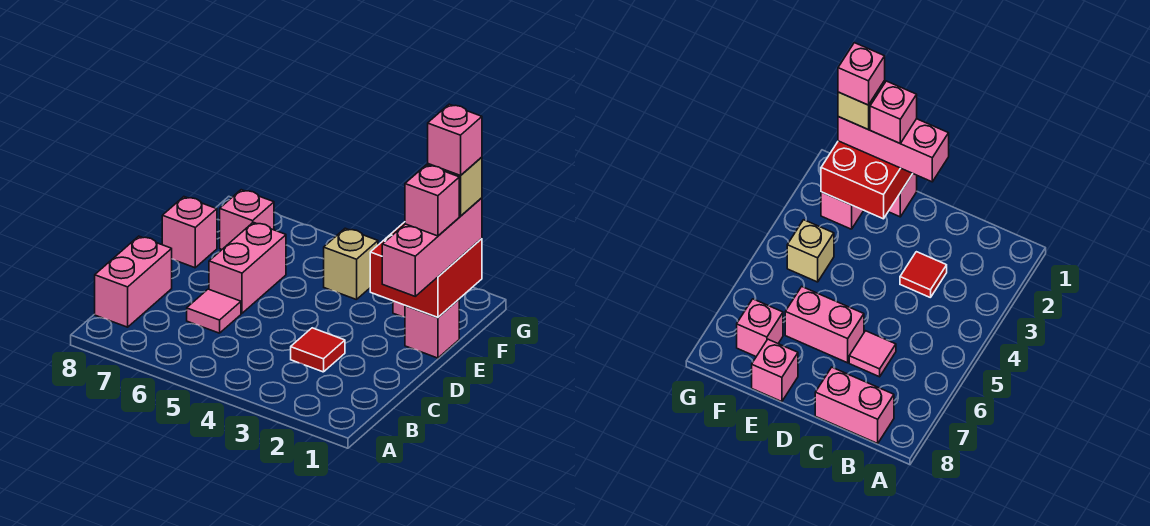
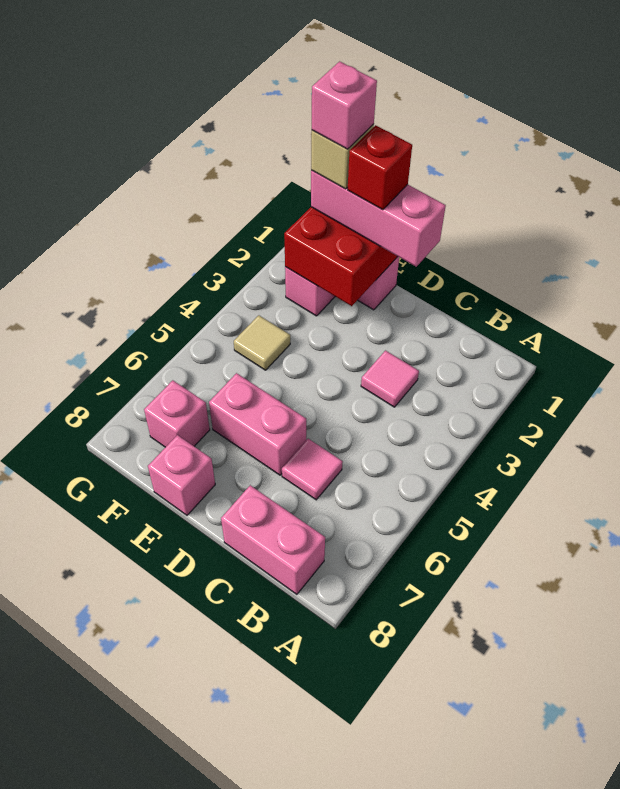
red 1x1 tile [291,328,345,372] -> pink 1x1 tile [361,351,419,407]
pink 1x1 brick [405,165,459,236] -> red 1x1 brick [348,125,412,210]
tan 1x1 brick [324,228,378,300] -> tan 1x1 tile [234,315,290,370]

